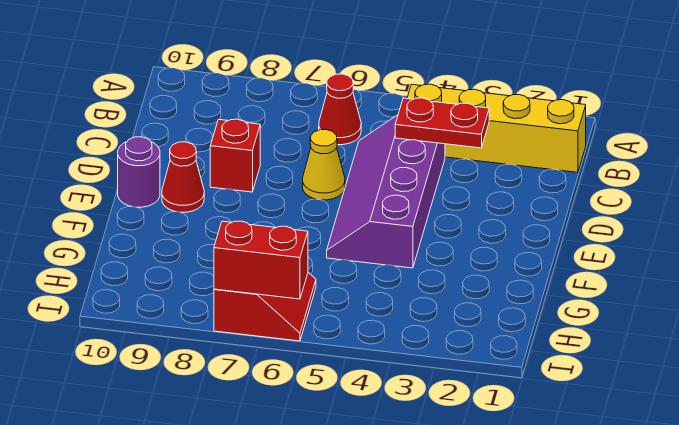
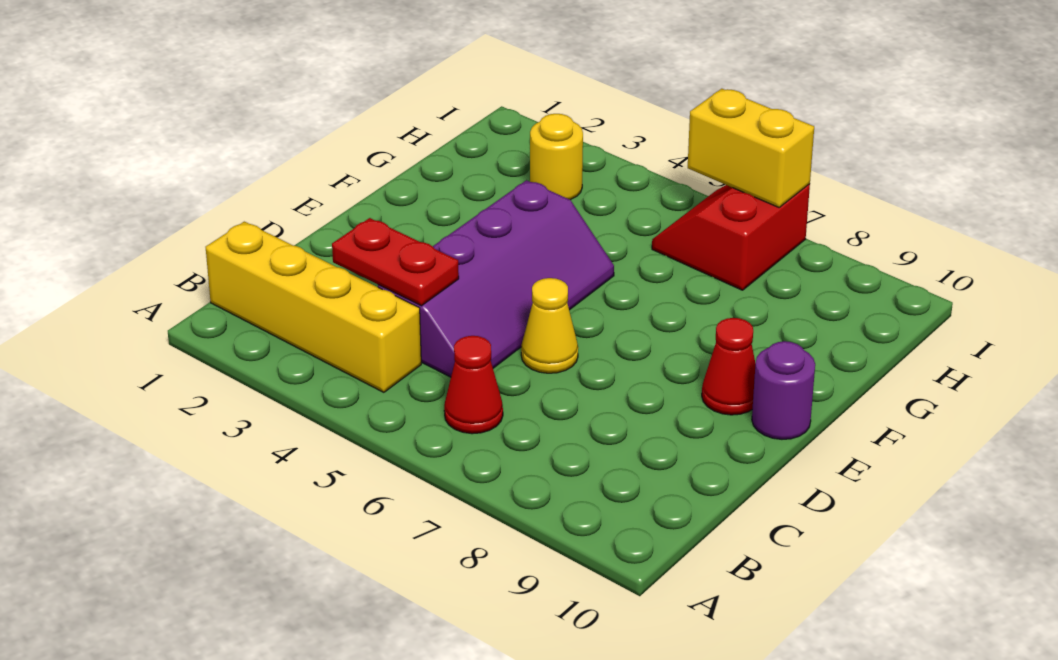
red 1x1 brick [210,119,260,192] -> none
none -> yellow 1x1 round brick [530,114,583,200]
red 1x2 brick [214,221,308,299] -> yellow 1x2 brick [688,89,814,208]

